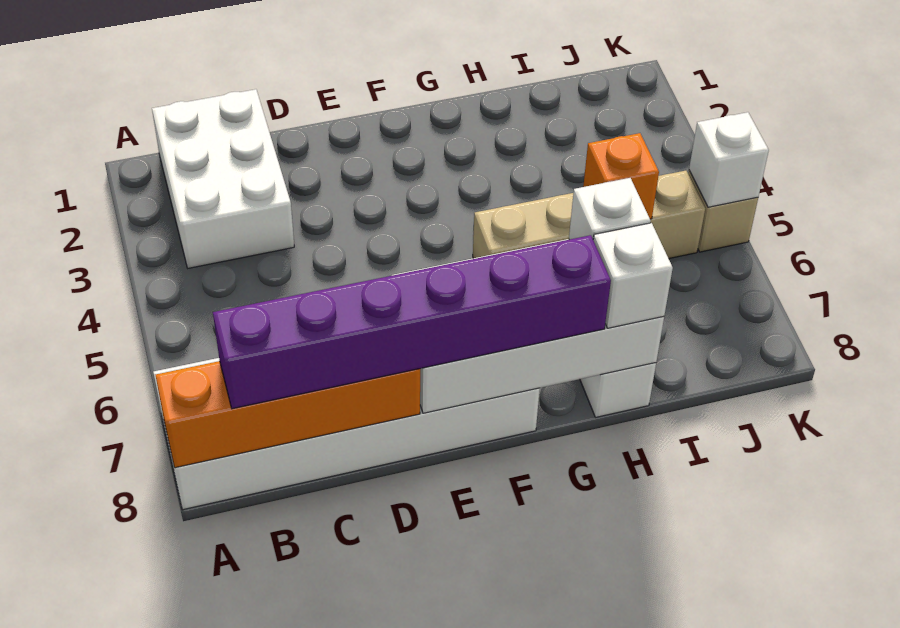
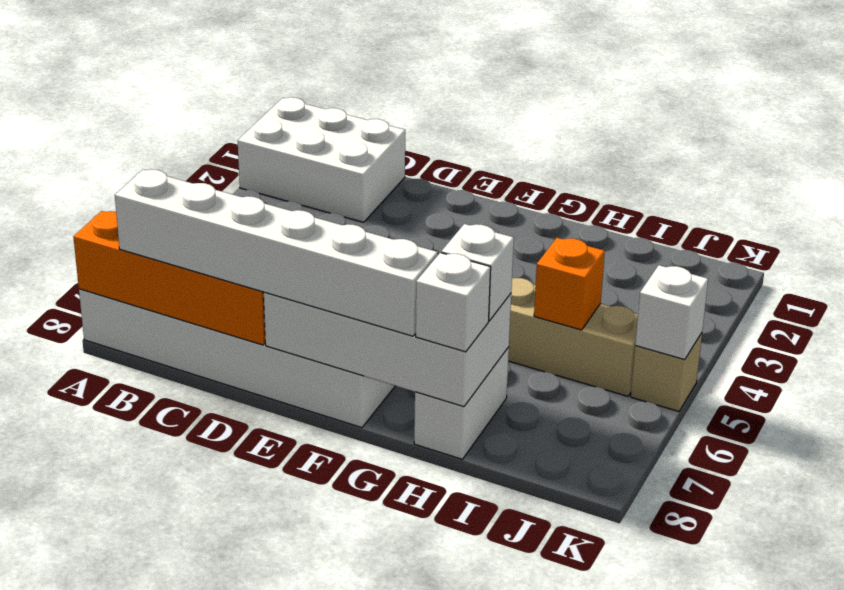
white 2x3 brick [152,89,294,268] -> white 2x3 brick turned to [238,97,405,222]
purple 1x6 brick [213,235,611,409] -> white 1x6 brick [115,169,438,336]

